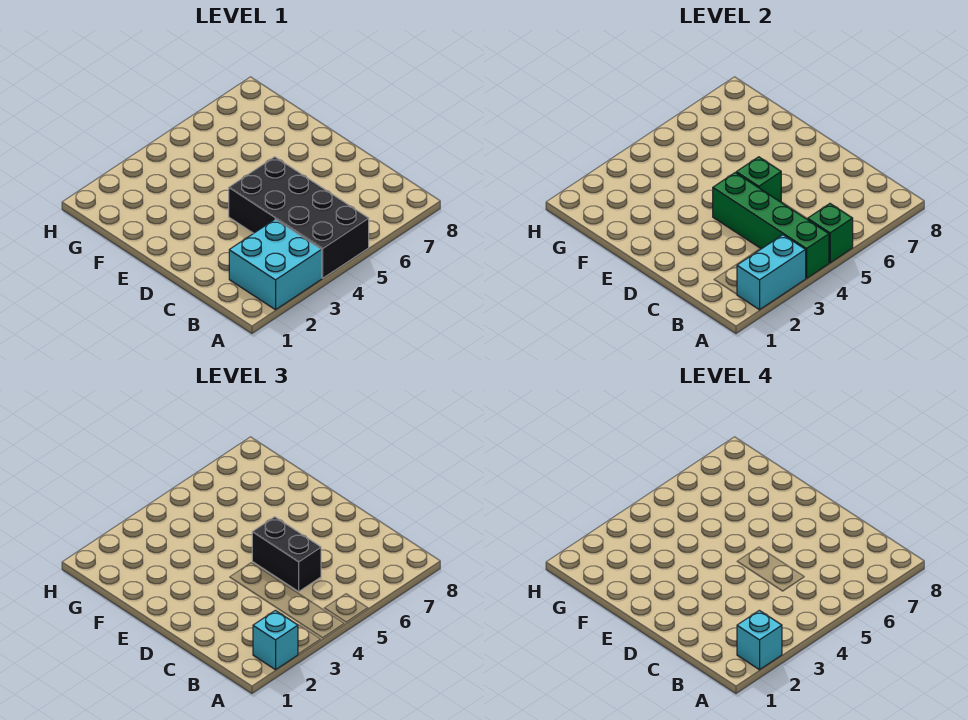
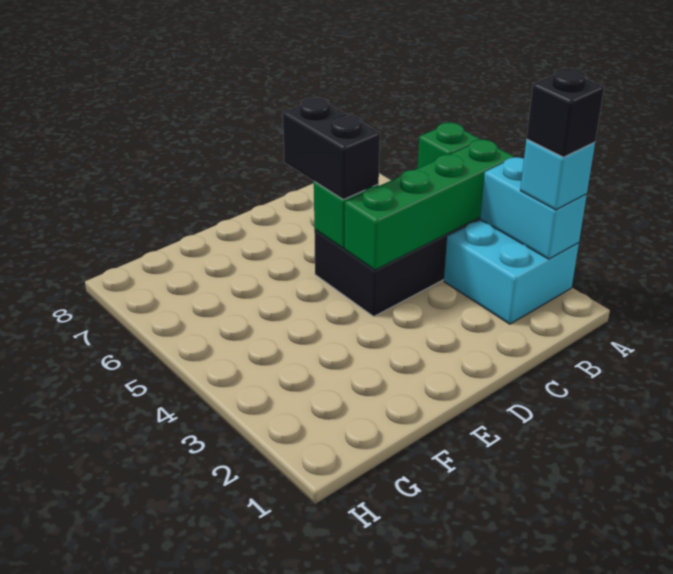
cyan 1x1 brick [737,610,782,670] -> black 1x1 brick [526,68,604,157]
black 1x2 brick [252,517,321,591] -> black 1x2 brick turned to [283,98,380,200]

